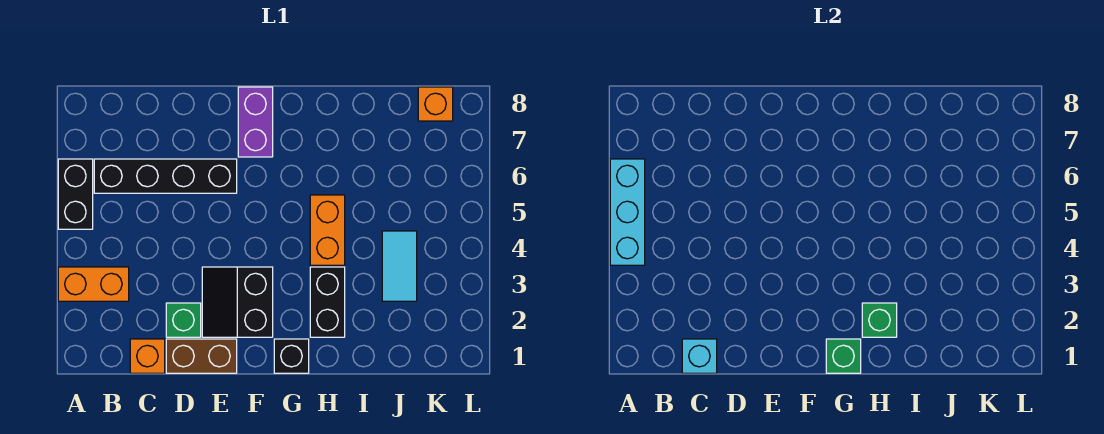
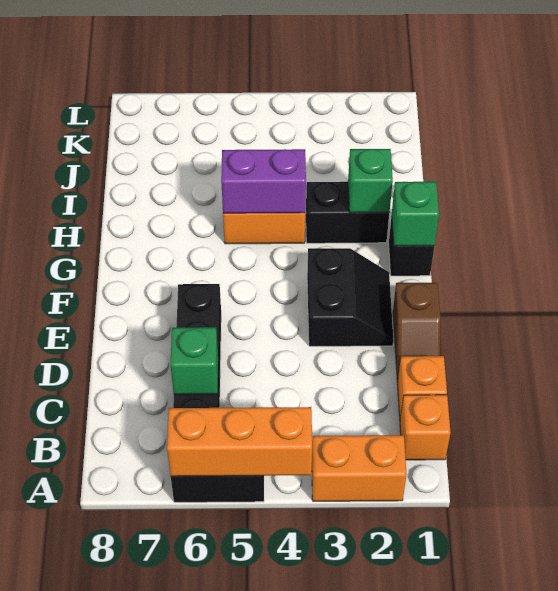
orange 1x2 brick [58,267,129,301] -> orange 1x2 brick turned to [312,435,407,501]
cyan 1x3 brick [610,159,645,265] -> orange 1x3 brick [167,407,312,476]
cyan 1x1 brick [682,339,717,373] -> none
brown 1x2 brick [166,339,237,373] -> brown 1x2 slope [393,283,441,382]
green 1x1 brick [166,303,201,337] -> green 1x1 brick moved to [170,327,218,394]
black 2x2 slope [202,267,273,337] -> black 2x2 slope turned to [307,248,394,346]
purple 1x2 brick [238,87,273,157] -> purple 1x2 brick moved to [221,149,306,213]
cyan 1x2 tile [382,231,417,301] -> none
orange 1x1 brick [418,87,453,121] -> orange 1x1 brick moved to [400,395,451,460]

